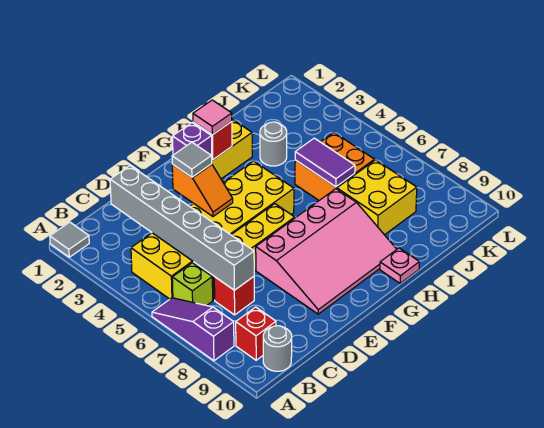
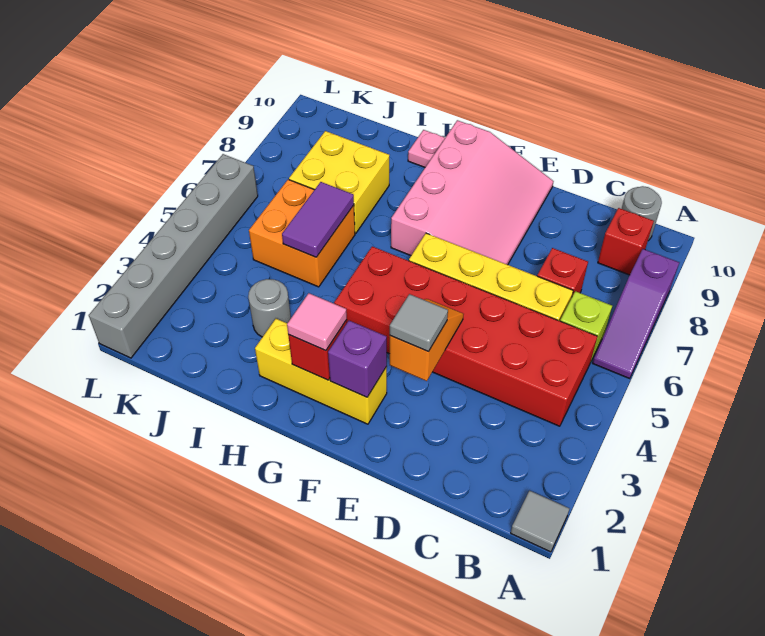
yellow 2x6 brick [131,161,294,299] -> red 2x6 brick [334,246,598,426]
grey 1x6 brick [110,166,254,290] -> grey 1x6 brick moved to [89,154,258,358]
pink 3x4 slope [256,189,397,314] -> pink 3x4 slope turned to [391,120,554,265]

